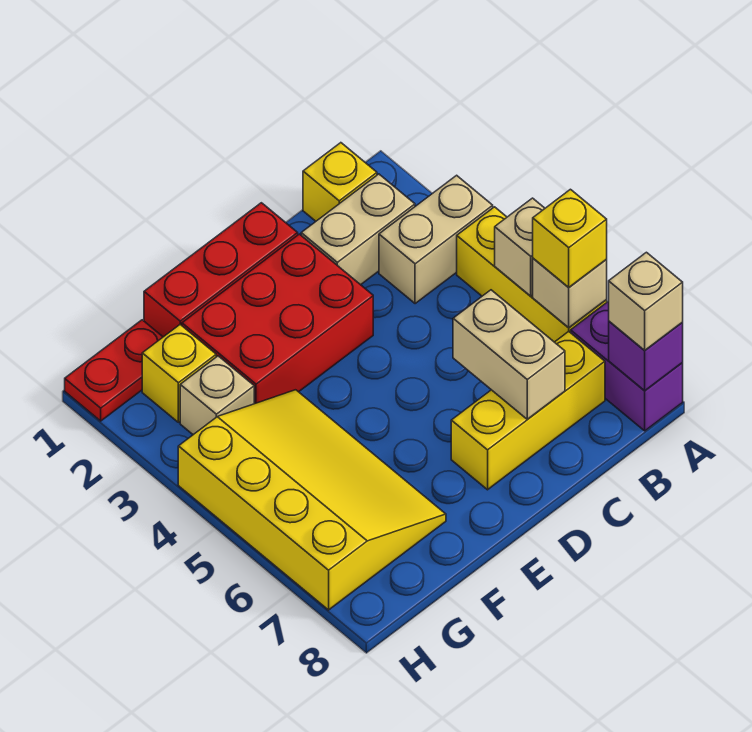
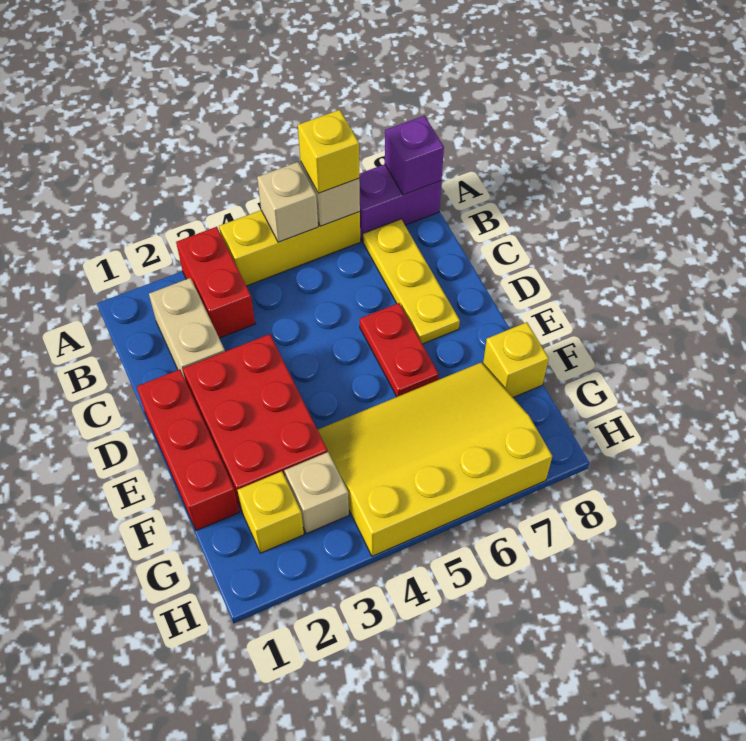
tan 1x2 brick [379,175,493,304] -> red 1x2 brick [176,227,255,338]
tan 1x1 brick [609,252,683,350] -> none
yellow 1x1 brick [303,143,377,221] -> yellow 1x1 brick moved to [483,322,549,397]
yellow 1x3 brick [451,331,605,490] -> yellow 1x3 plate [363,219,460,344]
tan 1x2 brick [453,290,565,419] -> none
red 1x2 plate [65,320,163,421] -> red 1x2 plate moved to [360,303,439,397]

